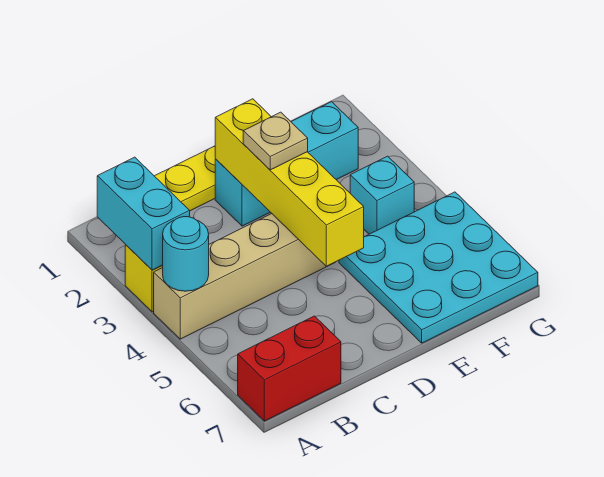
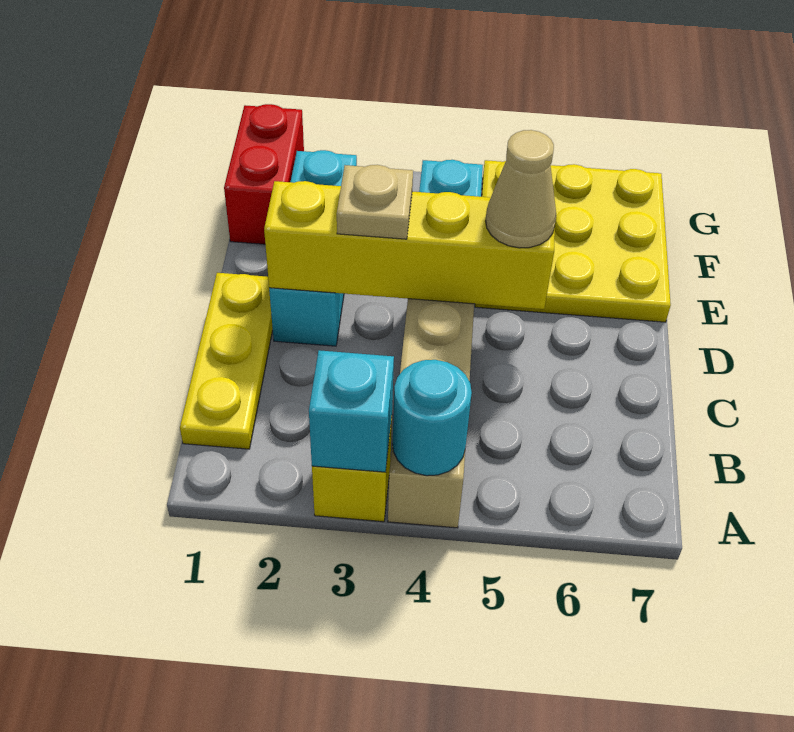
cyan 1x2 brick [97,157,190,270] -> cyan 1x1 brick [309,350,394,472]
red 1x2 brick [238,316,341,421] -> red 1x2 brick moved to [224,104,304,244]
none -> tan 1x1 cone [486,130,556,248]
cyan 3x3 plate [339,192,538,343] -> yellow 3x3 plate [475,160,671,322]

